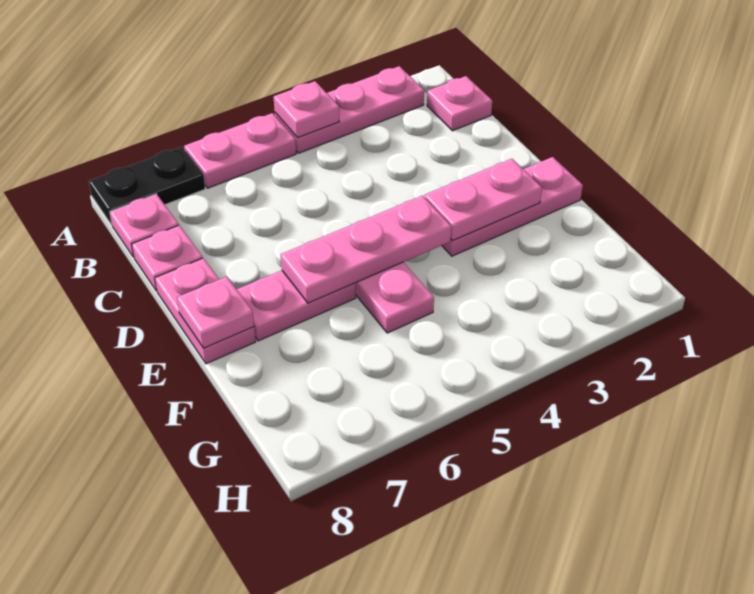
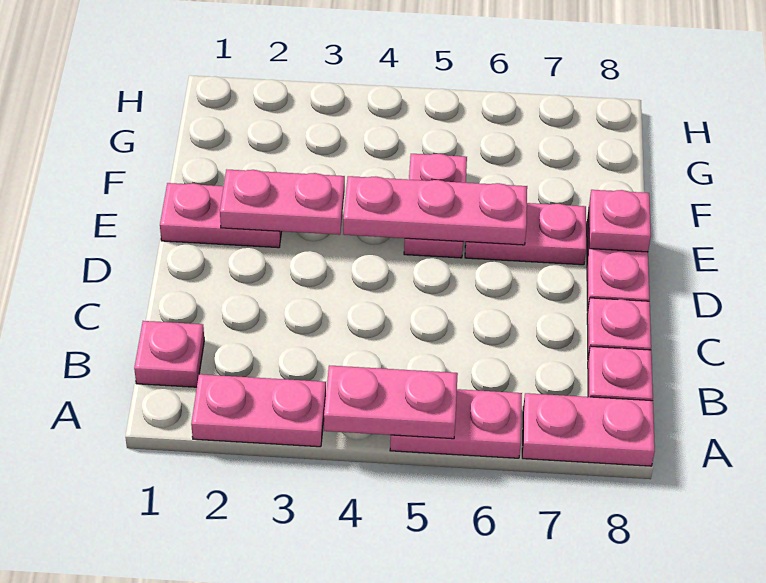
pink 1x3 plate [275,66,424,153] -> pink 1x2 plate [191,374,326,447]
pink 1x1 plate [274,81,339,137] -> pink 1x2 plate [324,365,458,439]
black 1x2 plate [89,147,205,225] -> pink 1x2 plate [522,393,655,466]
pink 1x3 plate [442,157,583,256] -> pink 1x2 plate [160,183,282,248]

